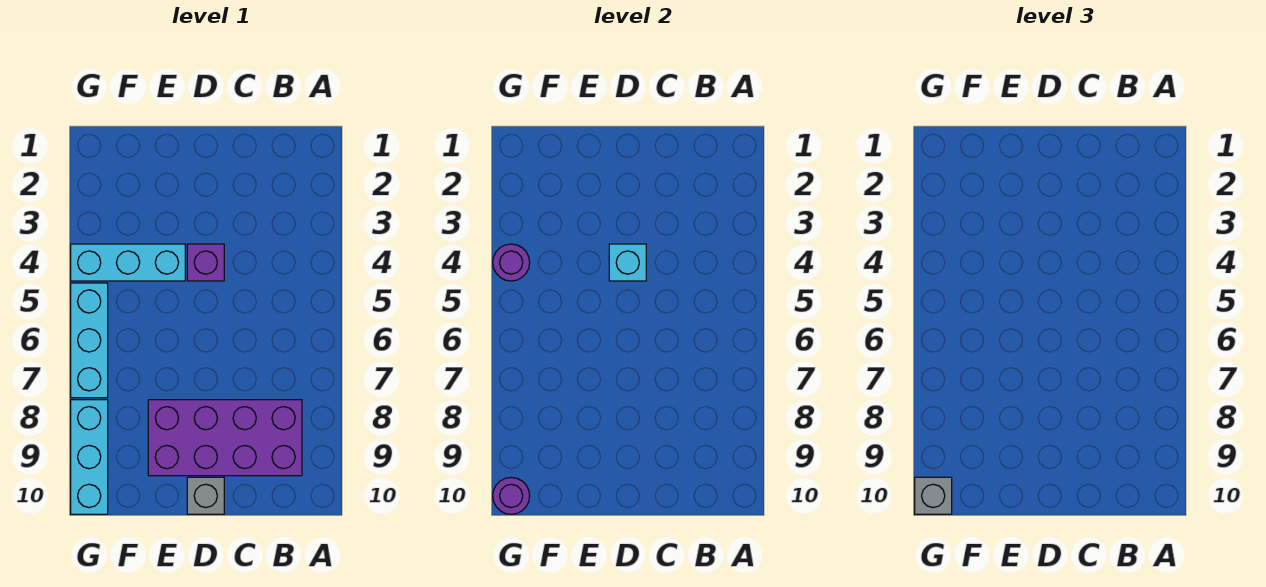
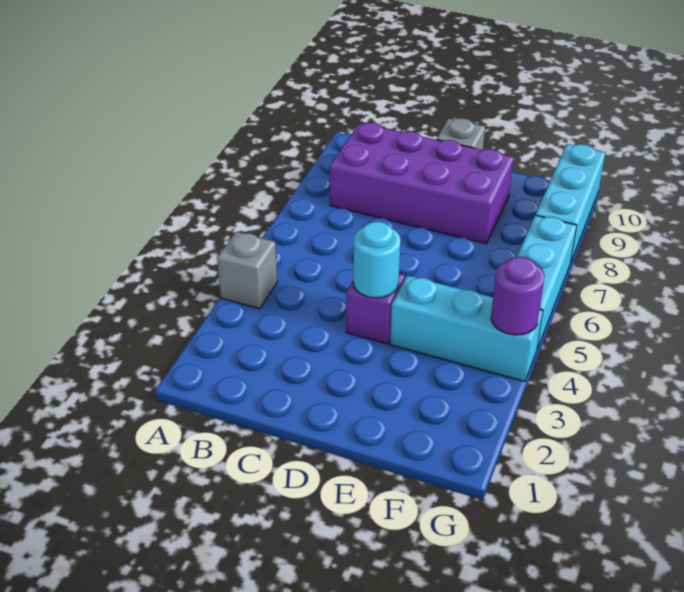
cyan 1x1 brick [609,244,646,281] -> cyan 1x1 round brick [353,222,400,298]
purple 1x1 round brick [493,477,530,514] -> none
grey 1x1 brick [915,477,952,514] -> grey 1x1 brick moved to [217,232,277,309]

